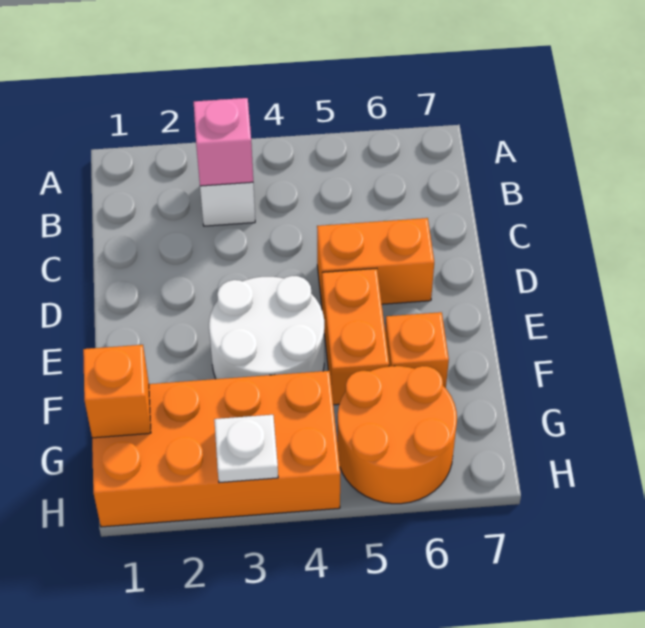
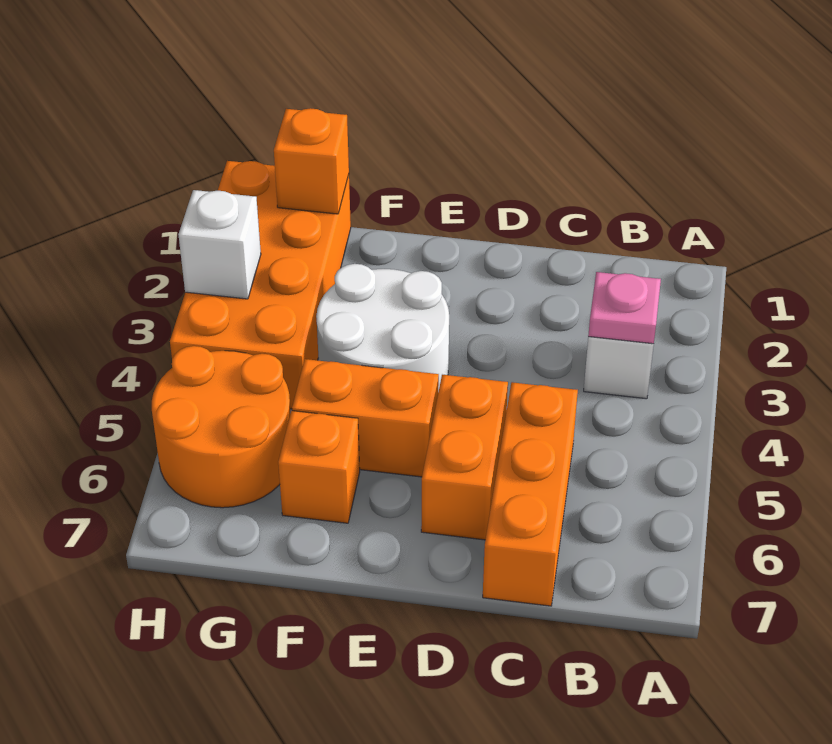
pink 1x1 brick [194,98,253,186] -> pink 1x1 plate [588,272,661,344]
none -> orange 1x3 brick [483,382,578,606]
white 1x1 plate [214,415,278,483] -> white 1x1 brick [178,190,261,299]

